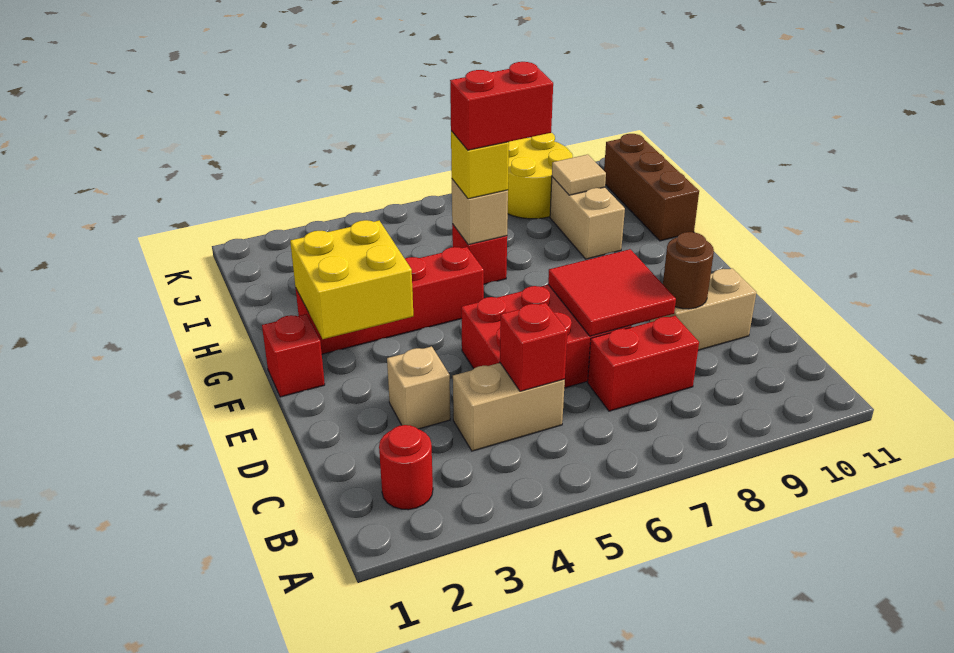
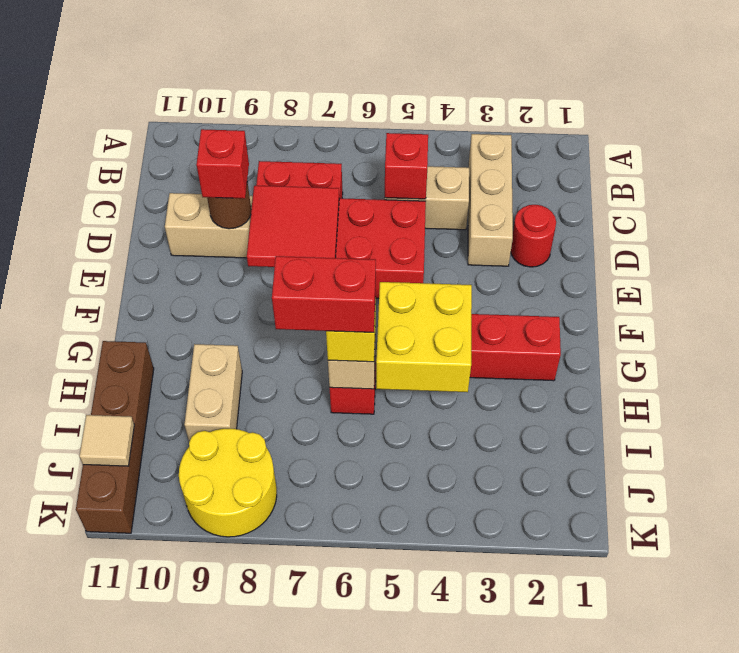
red 1x1 round brick [379,425,433,510] -> red 1x1 round brick moved to [511,205,556,267]
tan 1x1 brick [387,346,450,429] -> tan 1x3 brick [468,134,513,266]
red 1x1 brick [262,314,325,397] -> red 1x1 brick moved to [196,129,249,199]
yellow 2x2 brick [290,220,413,339] -> yellow 2x2 brick moved to [376,282,472,392]
brown 1x3 brick [604,134,699,241] -> brown 1x4 brick [76,341,154,533]
tan 1x1 tile [552,155,606,195] -> tan 1x1 tile moved to [79,415,134,466]

